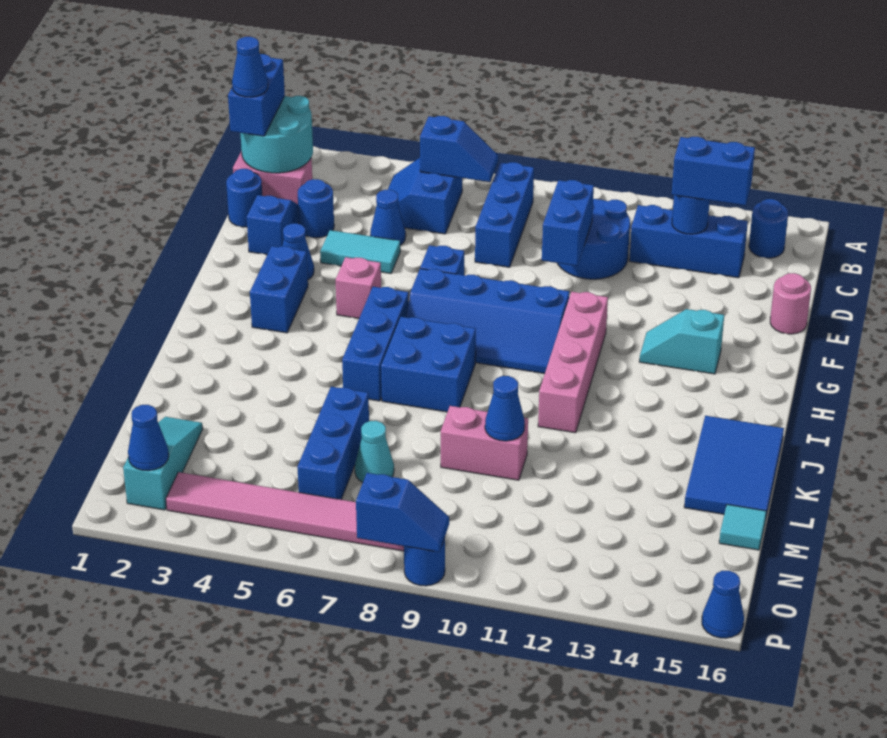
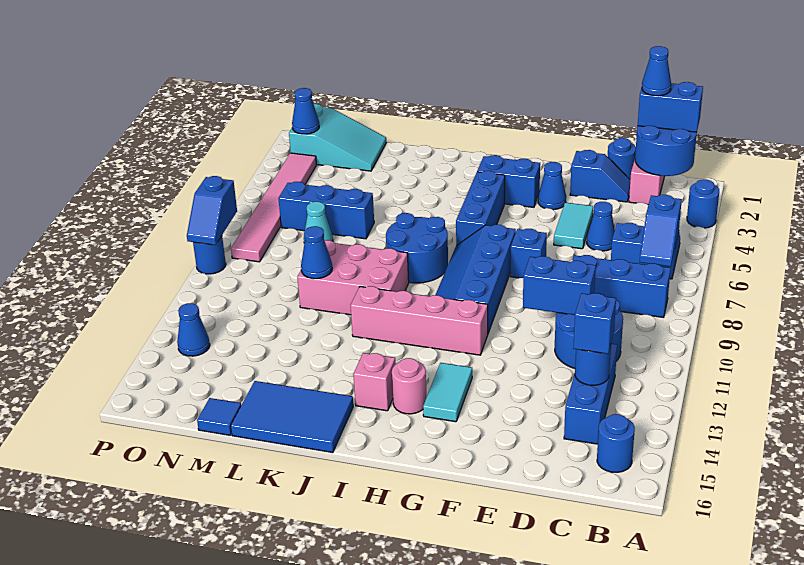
cyan 2x2 round brick [240,96,313,173] -> blue 2x2 round brick [635,126,697,176]
blue 1x2 brick [672,137,755,206] -> blue 1x1 brick [573,293,616,354]
blue 1x1 round brick [298,179,334,238] -> blue 1x1 round brick moved to [687,179,719,228]
pink 1x1 round brick [770,273,811,334] -> pink 1x1 round brick moved to [392,358,427,414]
pink 1x1 brick [336,257,381,318] -> pink 1x1 brick moved to [353,353,396,411]
cyan 1x2 slope [639,309,724,374] -> cyan 1x2 tile [423,363,472,422]
blue 1x3 brick [342,287,409,401] -> blue 1x3 brick turned to [456,171,505,246]
blue 2x2 brick [381,317,476,412] -> blue 2x2 round brick [386,213,448,283]
pink 1x2 brick [441,406,528,480] -> pink 2x3 brick [297,240,409,315]
cyan 1x3 slope [123,417,203,510] -> cyan 2x3 slope [289,104,386,171]
cyan 1x1 tile [719,504,766,550] -> blue 1x1 tile [197,398,241,435]
blue 1x1 cone [702,571,744,638] -> blue 1x1 cone moved to [177,303,210,356]

